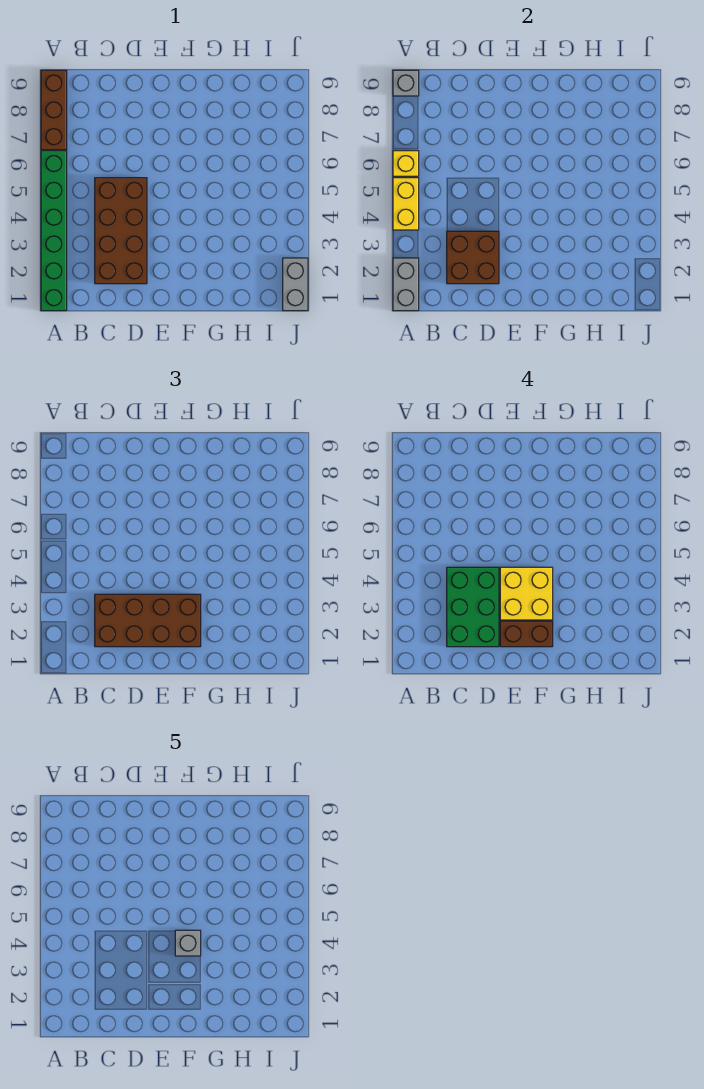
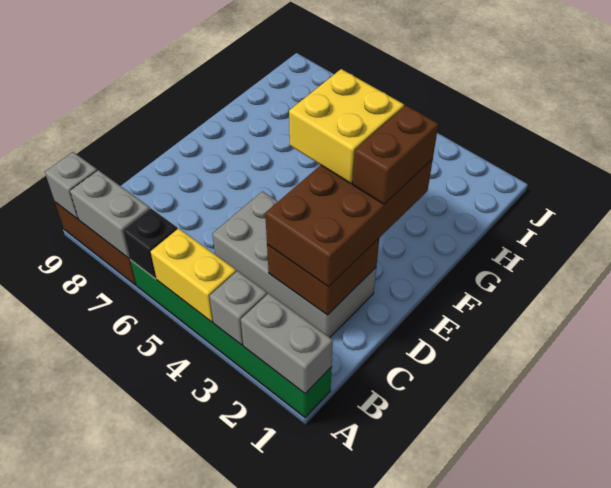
yellow 1x1 brick [393,151,419,176] -> black 1x1 brick [123,208,177,279]
brown 2x4 brick [95,178,147,284] -> grey 2x4 brick [212,191,376,337]
green 2x3 brick [447,567,499,647] -> none
grey 1x1 brick [175,930,201,956] -> grey 1x1 brick moved to [209,271,267,345]
grey 1x2 brick [283,258,308,311] -> grey 1x2 brick moved to [70,170,150,258]

